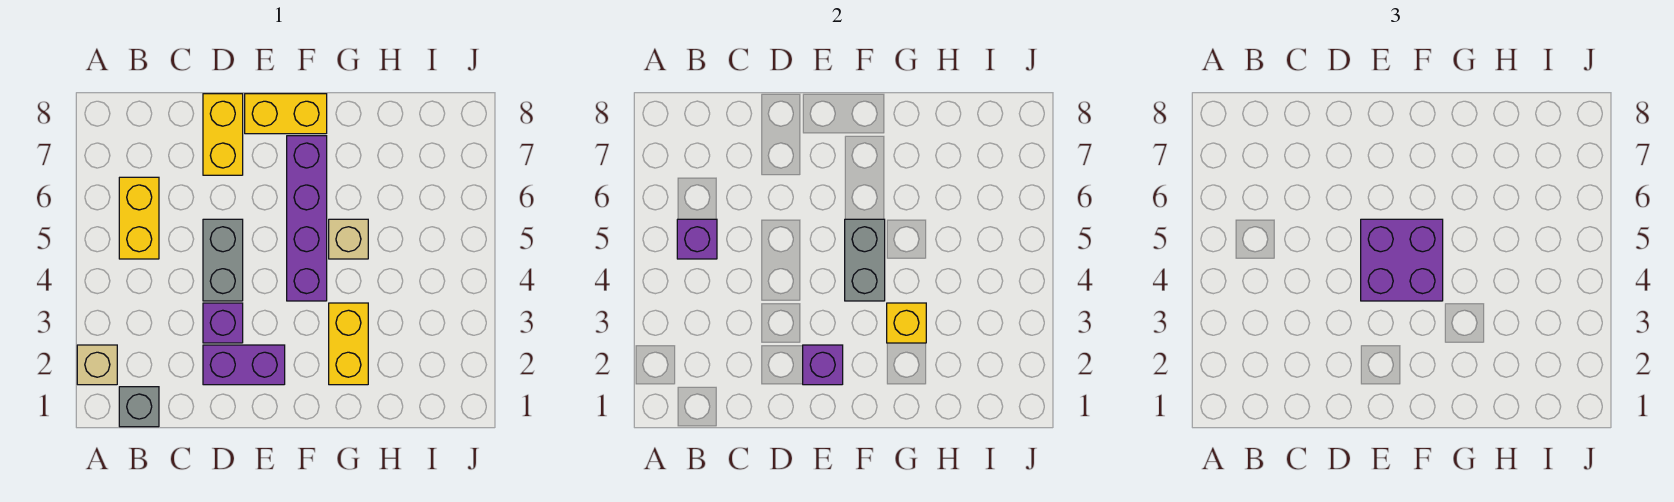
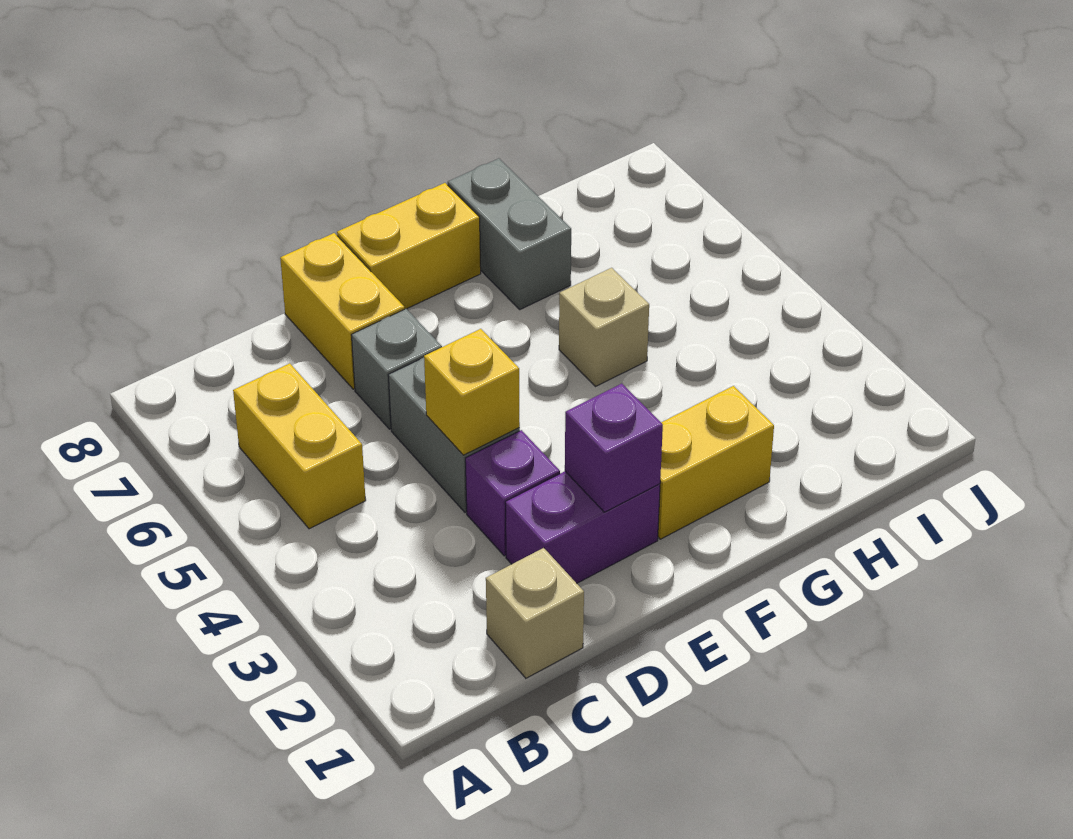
tan 1x1 brick [77,345,117,385] -> tan 1x1 brick moved to [486,548,584,678]
grey 1x1 brick [119,387,159,427] -> grey 1x1 brick moved to [351,309,442,429]
purple 1x1 brick [677,219,717,259] -> none
purple 2x2 brick [1361,219,1443,301] -> none
purple 1x4 brick [287,136,327,301] -> none
grey 1x2 brick [845,219,885,301] -> grey 1x2 brick moved to [448,158,571,309]
yellow 1x2 brick [329,303,368,385] -> yellow 1x2 brick turned to [658,386,774,539]
yellow 1x1 brick [887,303,926,343] -> yellow 1x1 brick moved to [424,329,520,455]

